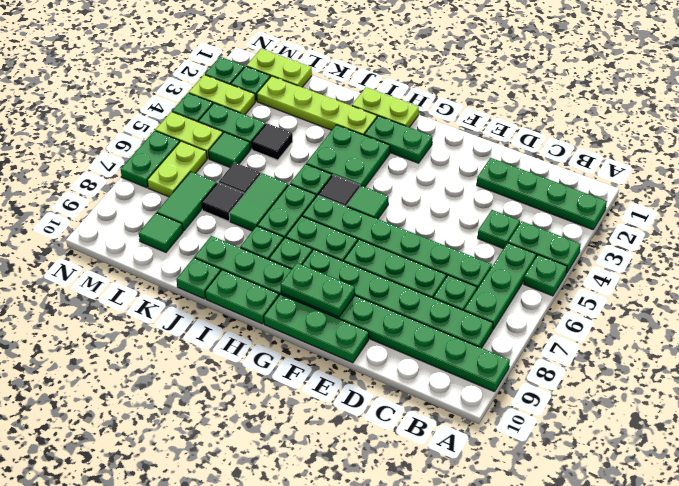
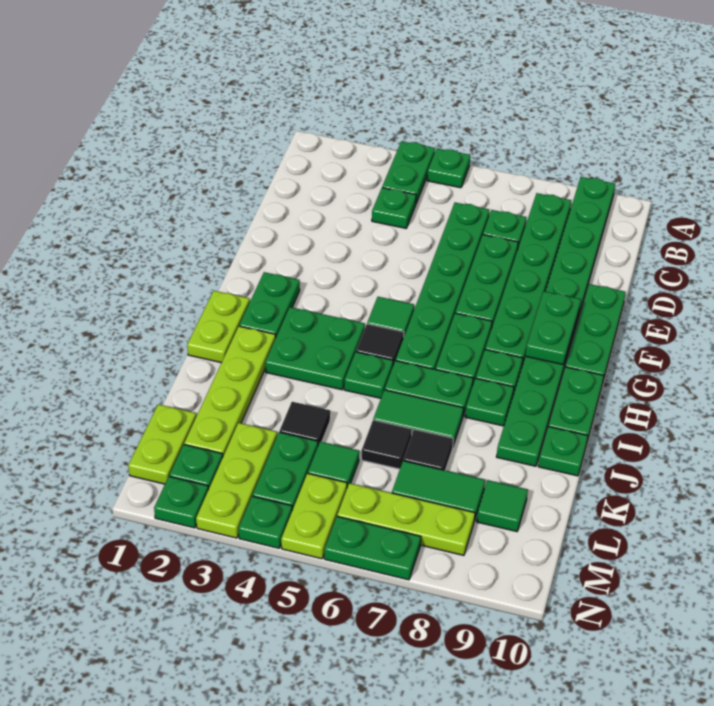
green 1x4 plate [477,158,607,230] -> none
green 1x3 plate [464,243,536,329] -> none
lime 1x2 plate [189,75,255,115] -> lime 1x3 plate [196,423,277,538]
lime 1x2 plate [147,141,207,197] -> lime 1x3 plate [337,483,475,555]

